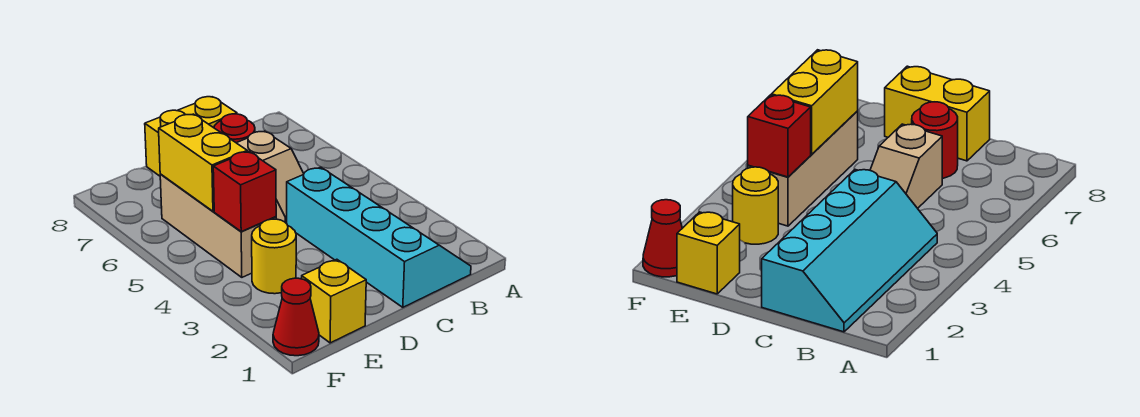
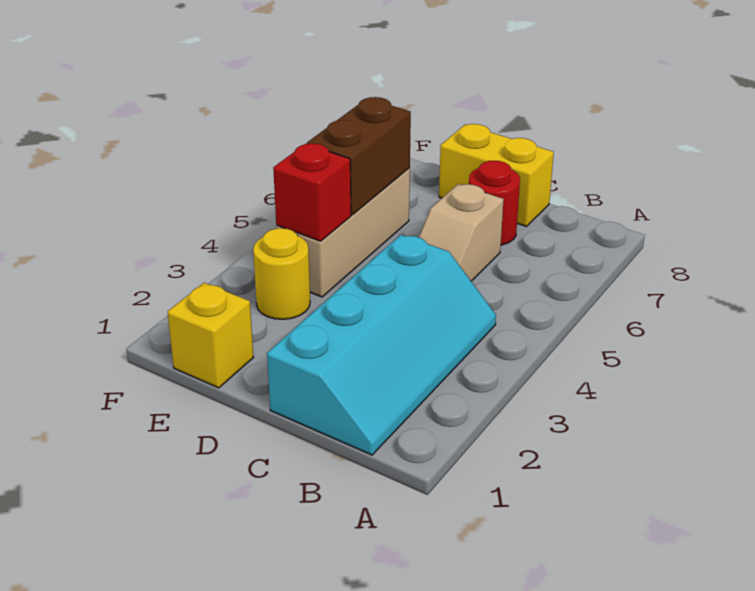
yellow 1x2 brick [159,114,247,211] -> brown 1x2 brick [307,97,411,215]
red 1x1 cone [273,278,319,356] -> none

